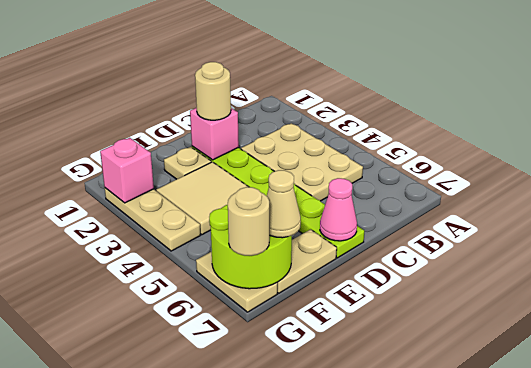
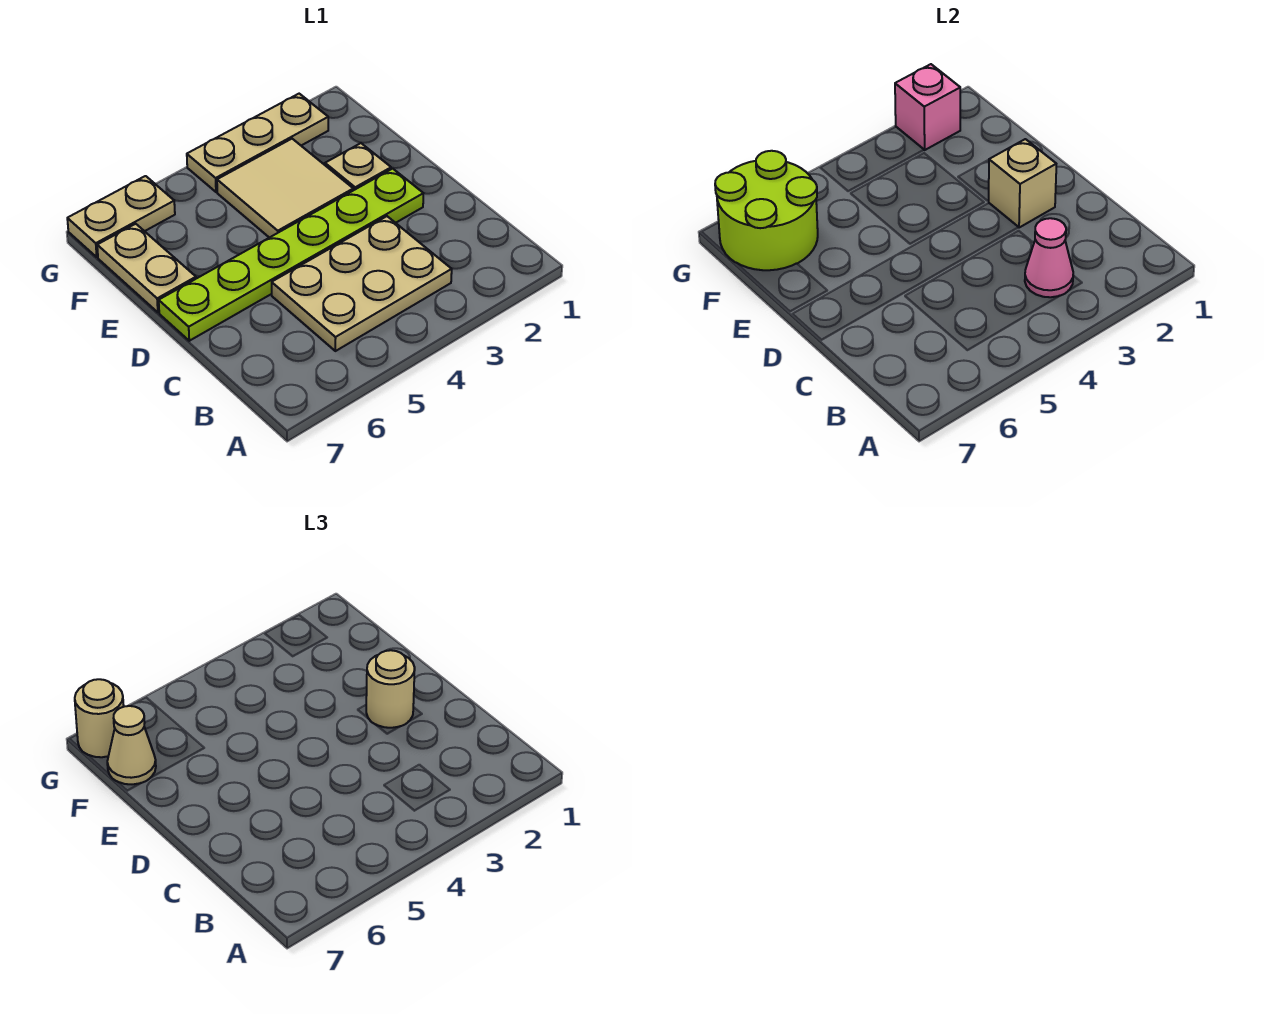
pink 1x1 brick [190,108,239,160] -> tan 1x1 brick [989,139,1056,228]
pink 1x1 cone [320,178,357,241] -> pink 1x1 cone moved to [1025,218,1073,297]

